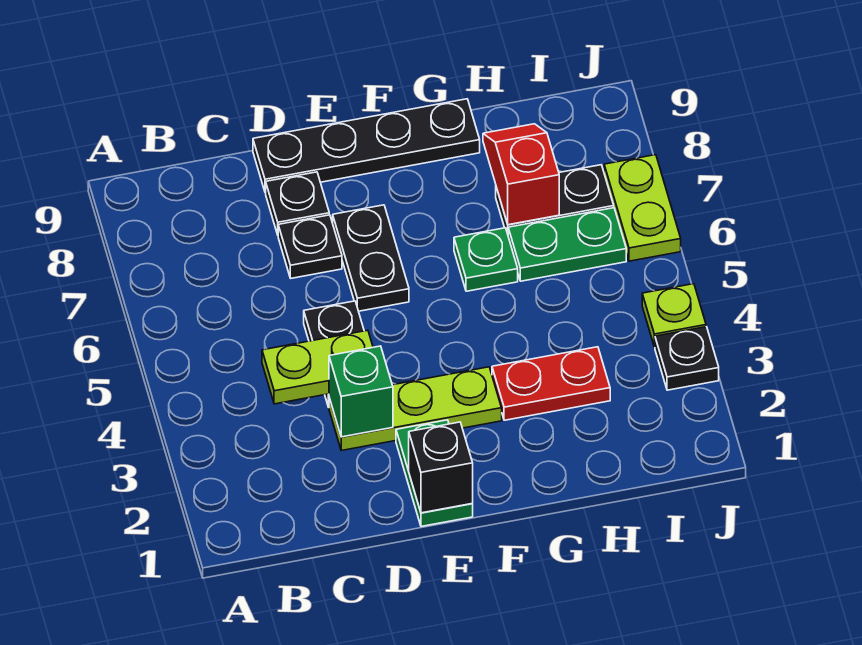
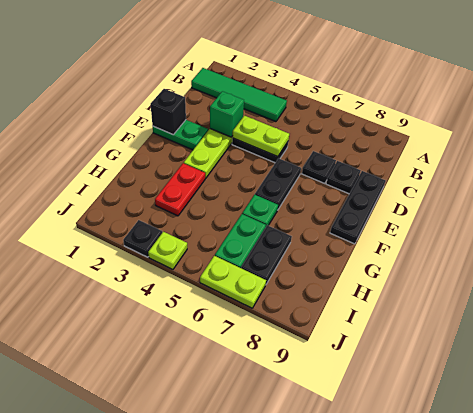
none -> green 1x4 tile [191,68,287,122]
lime 1x2 plate [262,330,373,404] -> lime 1x2 plate turned to [232,115,289,157]
black 1x4 plate [253,99,480,193] -> black 1x3 plate [330,171,386,244]
black 1x2 plate [333,205,409,311] -> black 1x2 plate turned to [255,158,301,209]
red 1x2 slope [483,124,559,225] -> none

